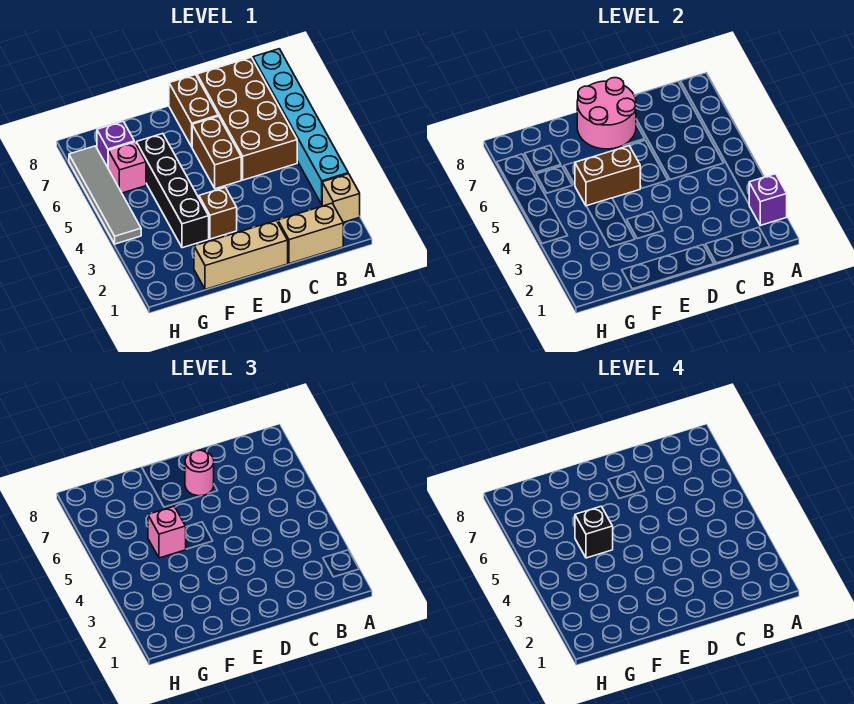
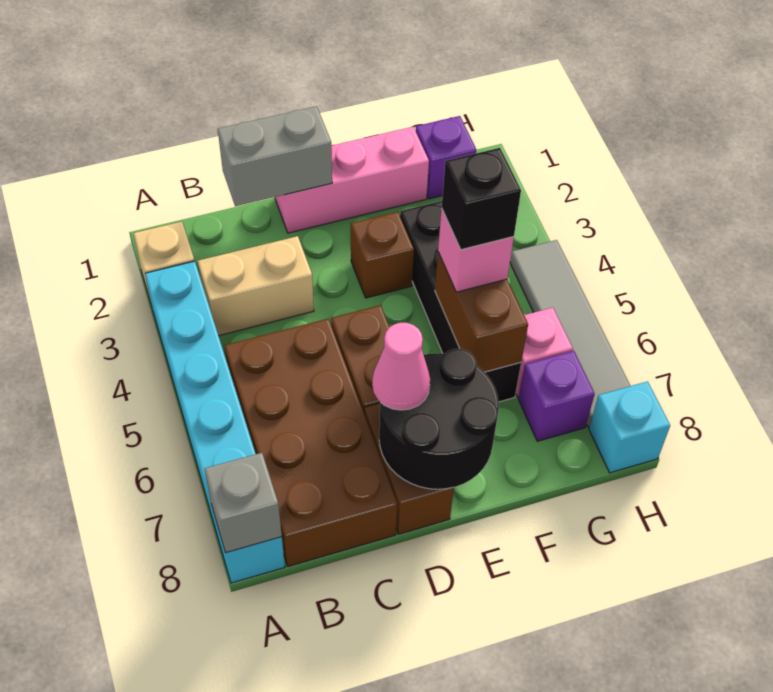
purple 1x1 brick [749,174,787,225] -> purple 1x1 brick moved to [416,116,476,199]
none -> grey 1x1 brick [205,453,282,553]
tan 1x2 brick [278,203,343,264] -> tan 1x2 brick moved to [198,236,314,336]
none -> grey 1x2 brick [218,106,332,206]
tan 1x3 brick [194,221,288,289] -> pink 1x3 brick [275,127,429,233]
pink 2x2 round brick [577,78,636,149] -> black 2x2 round brick [379,349,499,489]
pink 1x1 round brick [185,450,214,496] -> pink 1x1 cone [372,323,430,410]
brown 1x2 brick [575,146,640,206] -> brown 1x2 brick turned to [435,252,528,372]
none -> cyan 1x1 brick [589,381,670,473]

